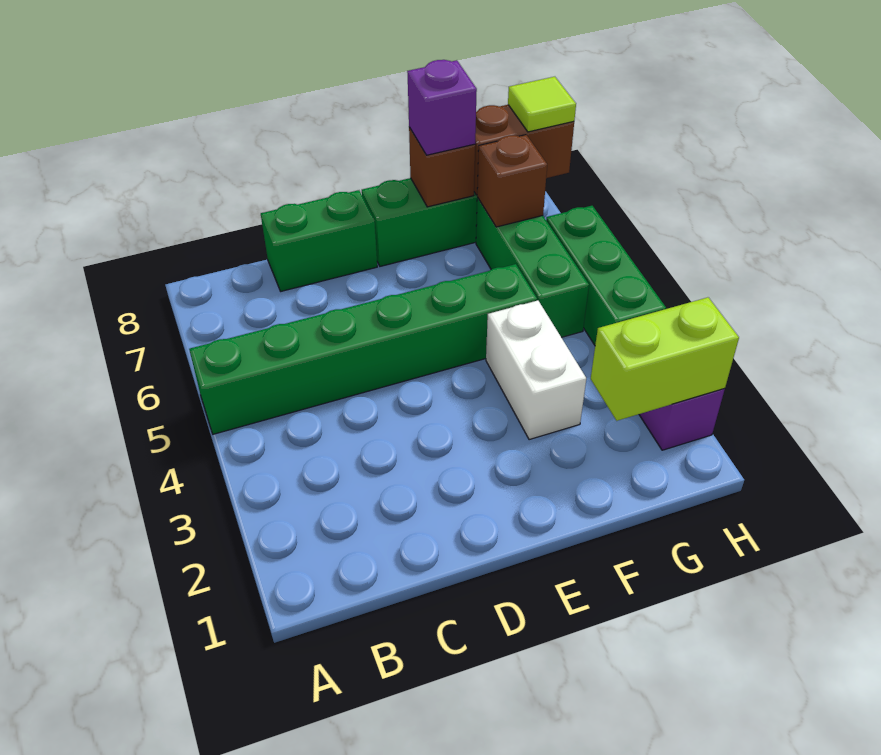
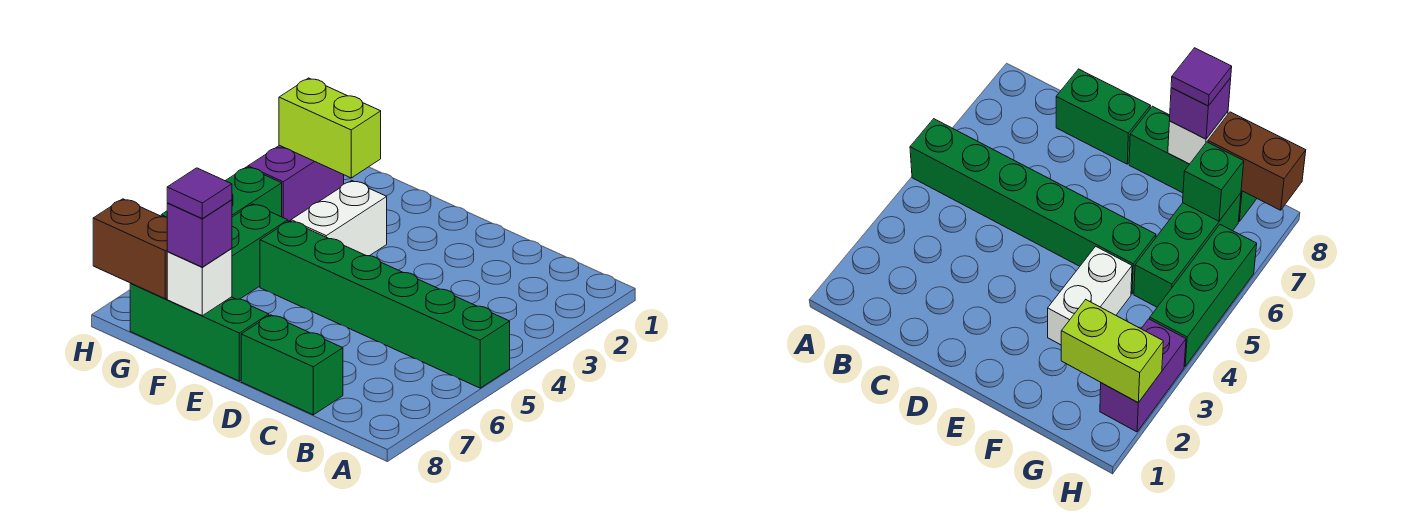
brown 1x1 brick [409,127,475,207] -> white 1x1 brick [167,249,232,316]
none -> purple 1x1 tile [167,168,232,218]
brown 1x1 brick [477,135,547,227] -> green 1x1 brick [1183,142,1244,221]
lime 1x1 tile [508,77,576,132] -> none

